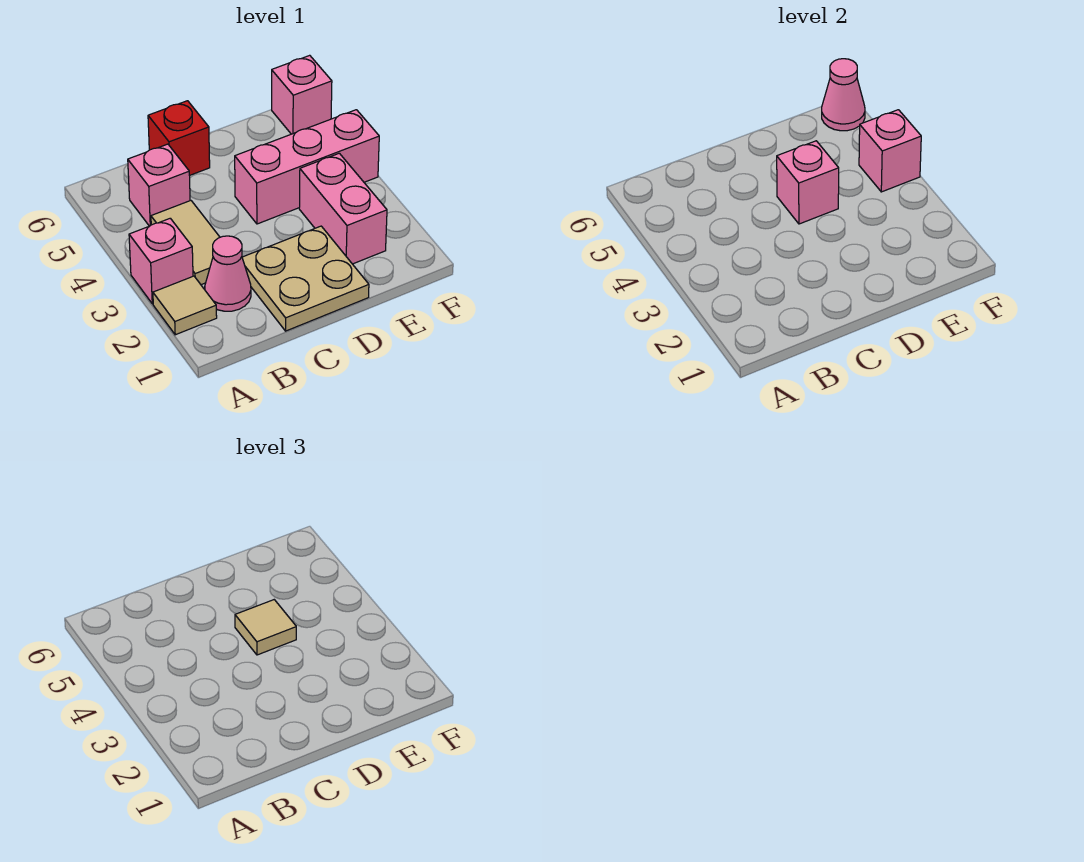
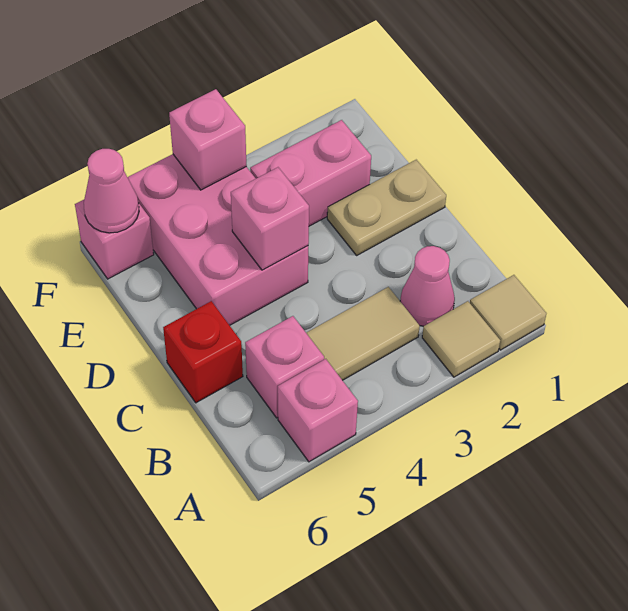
pink 1x1 brick [129,218,193,304] -> pink 1x1 brick moved to [278,359,358,462]
tan 2x2 plate [242,226,369,331] -> tan 1x2 plate [327,160,446,255]
pink 1x3 brick [235,110,379,224] -> pink 2x3 brick [128,154,308,325]
tan 1x1 tile [235,600,296,655] -> tan 1x1 tile moved to [470,275,546,350]

